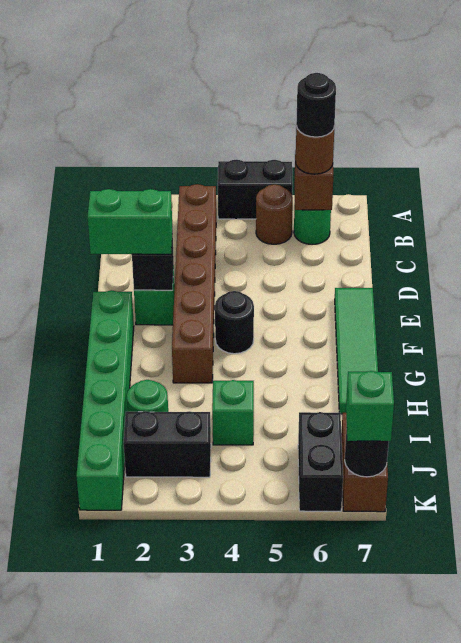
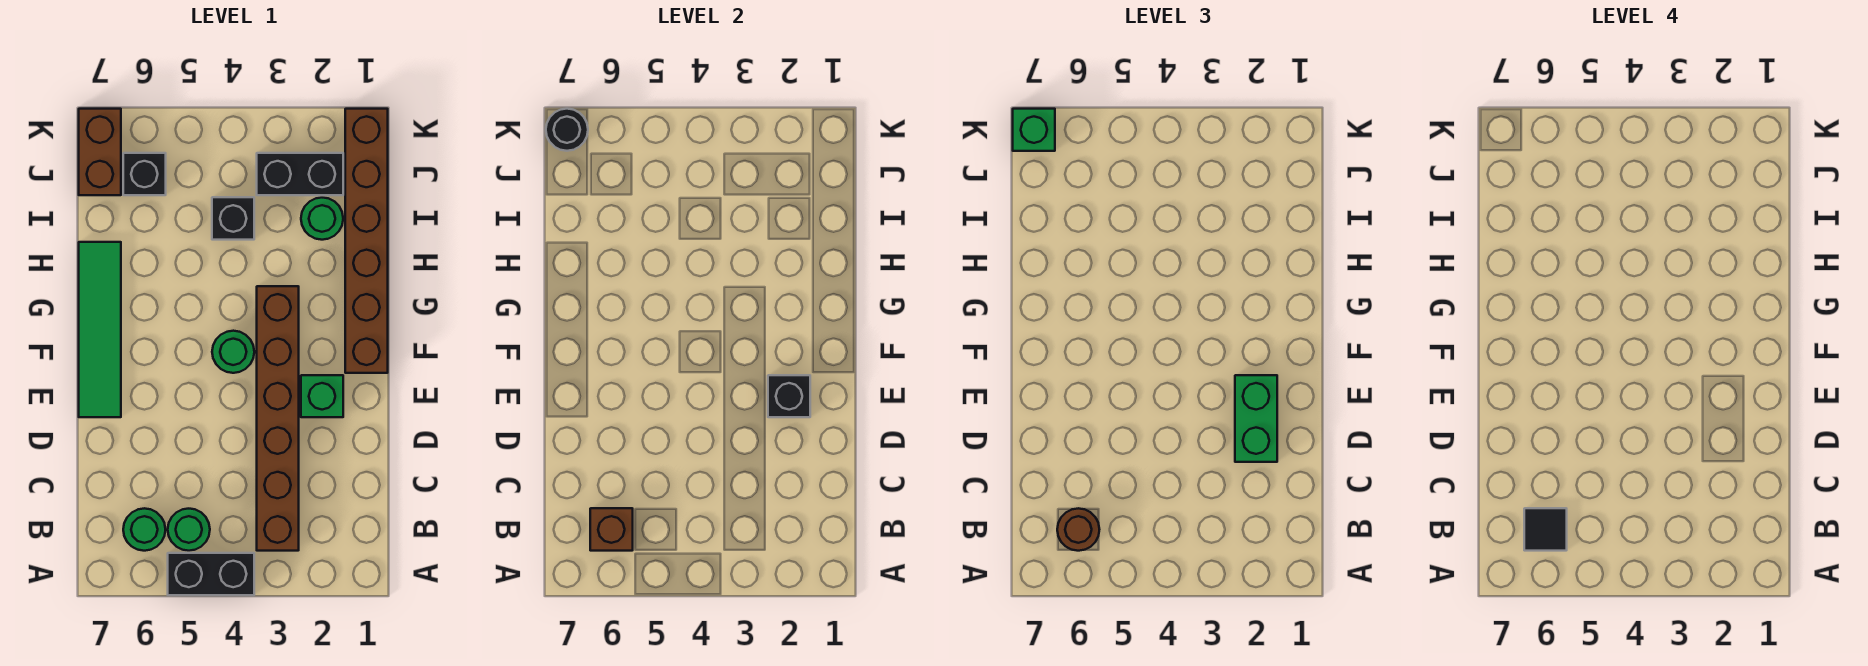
brown 1x1 round brick [256,184,293,244] -> green 1x1 round brick [168,509,210,551]
black 1x1 round brick [296,73,336,137] -> black 1x1 tile [1524,508,1567,551]
green 1x2 brick [87,189,172,254] -> green 1x2 brick turned to [1235,375,1277,462]
green 1x6 brick [76,290,134,510] -> brown 1x6 brick [345,109,388,373]
black 1x1 round brick [215,291,254,354] -> green 1x1 round brick [212,331,254,373]
green 1x1 brick [212,380,254,445] -> black 1x1 brick [212,197,254,240]
black 1x2 brick [298,412,343,511] -> black 1x1 brick [123,153,166,195]

